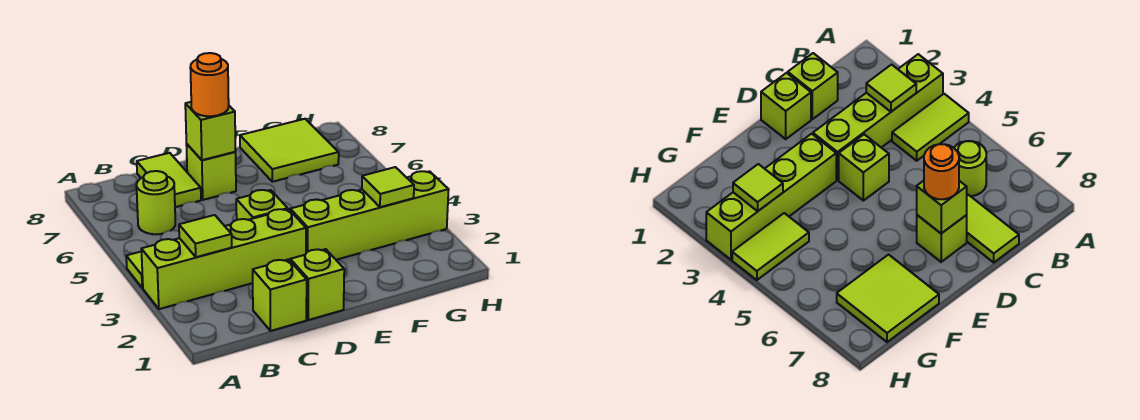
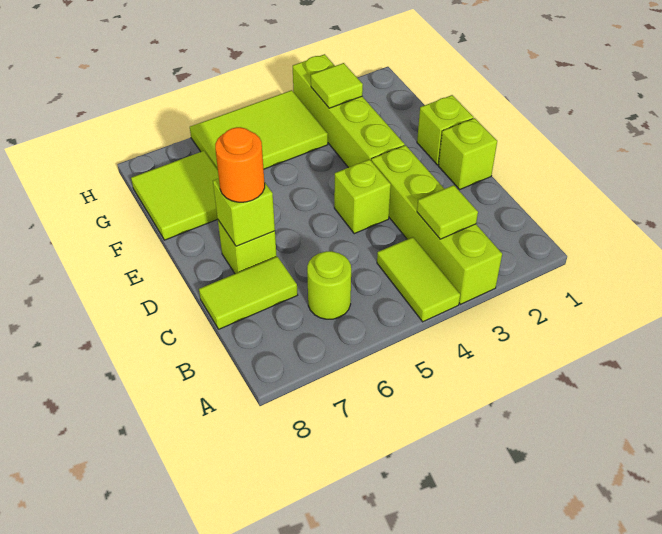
lime 1x1 brick [253,259,307,331] -> lime 1x1 brick moved to [417,95,474,165]
lime 1x2 tile [732,213,809,280] -> lime 2x3 tile [190,90,328,170]

